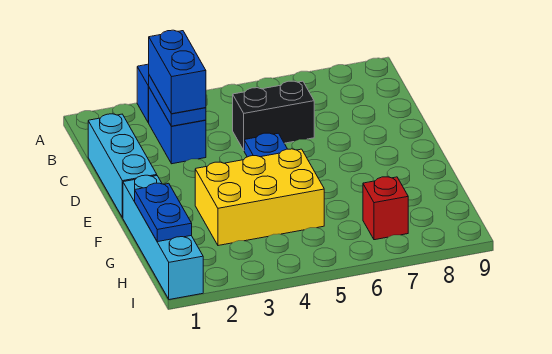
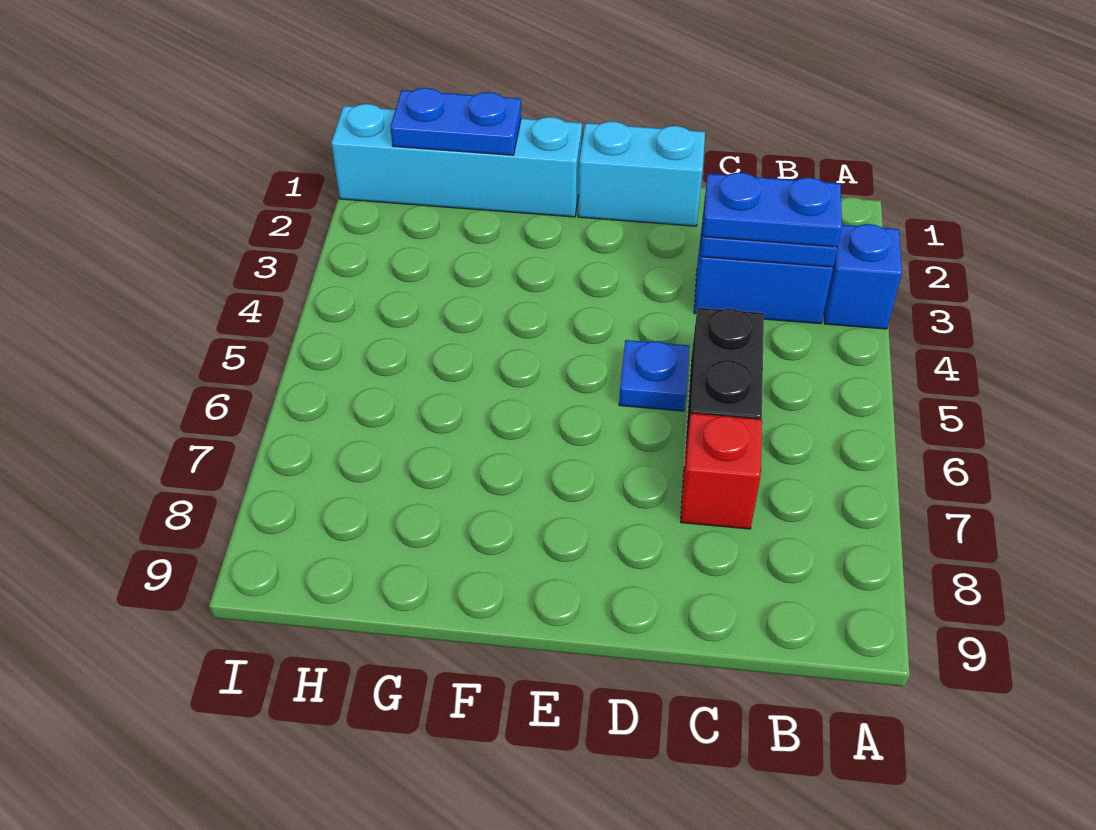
blue 1x2 brick [149,30,206,114] -> blue 1x2 plate [703,173,842,247]
cyan 1x3 brick [88,114,157,218] -> cyan 1x2 brick [578,121,705,226]
yellow 2x3 brick [195,149,324,246] -> none
red 1x1 brick [363,177,408,240] -> red 1x1 brick moved to [681,413,762,529]

